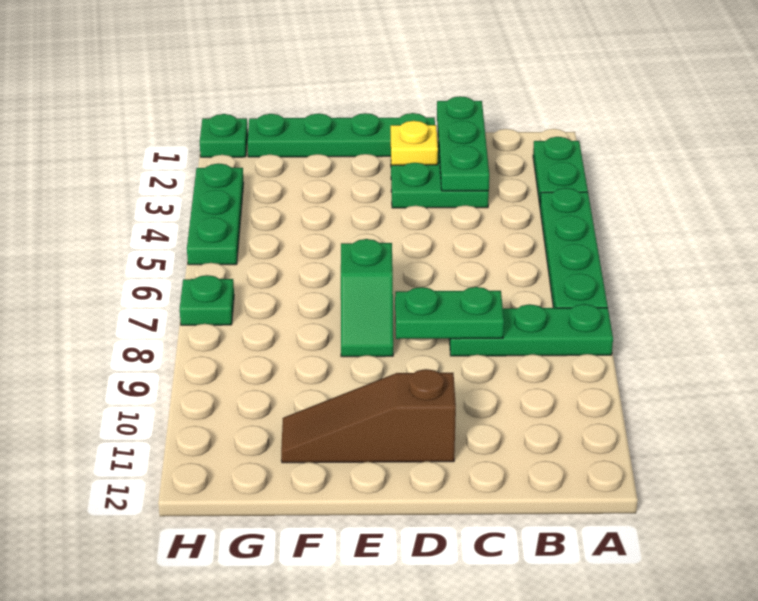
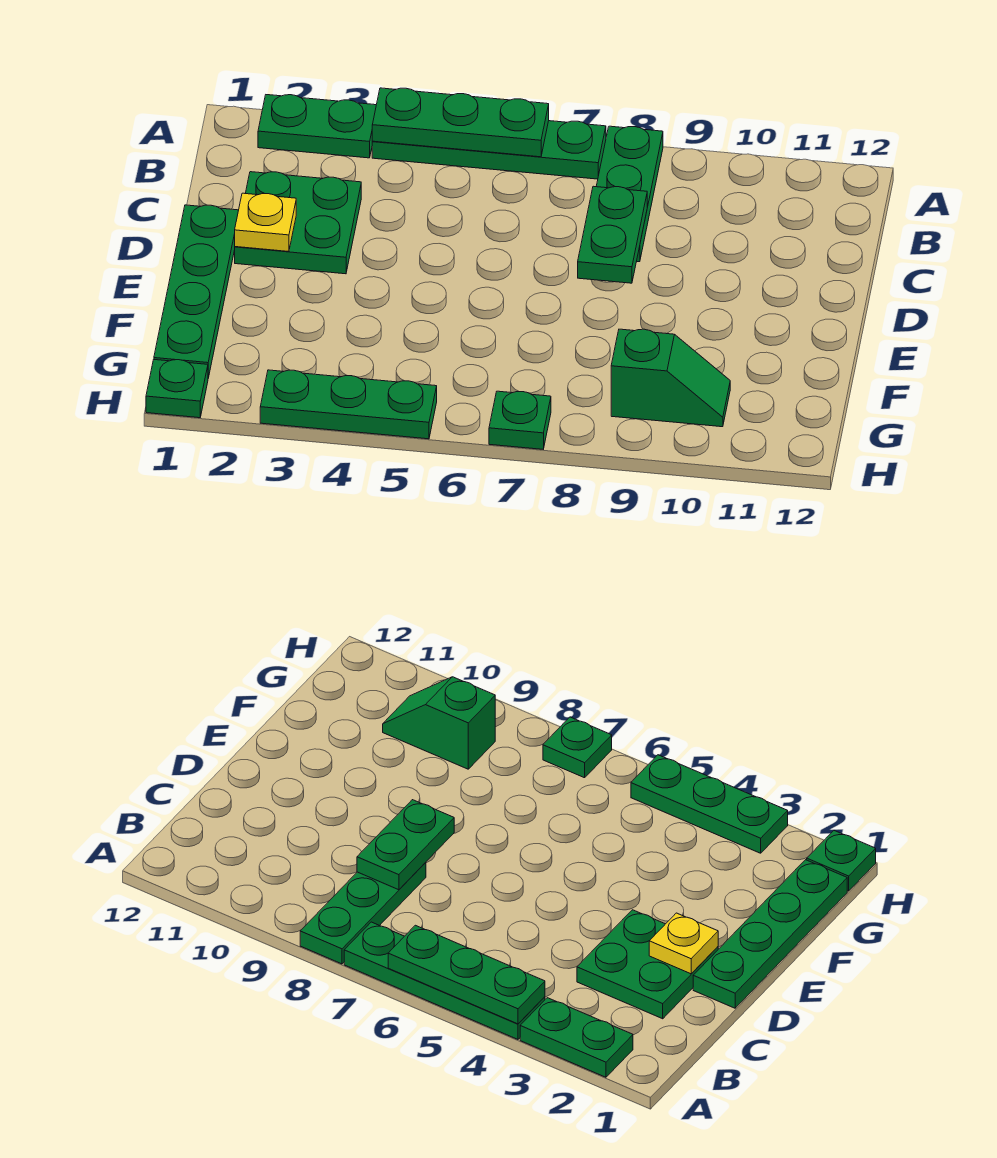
green 1x3 plate [437,96,489,191] -> green 1x3 plate moved to [372,88,549,157]
brown 1x3 slope [281,369,456,463] -> none
green 1x2 slope [341,239,393,357] -> green 1x2 slope moved to [611,329,730,427]

